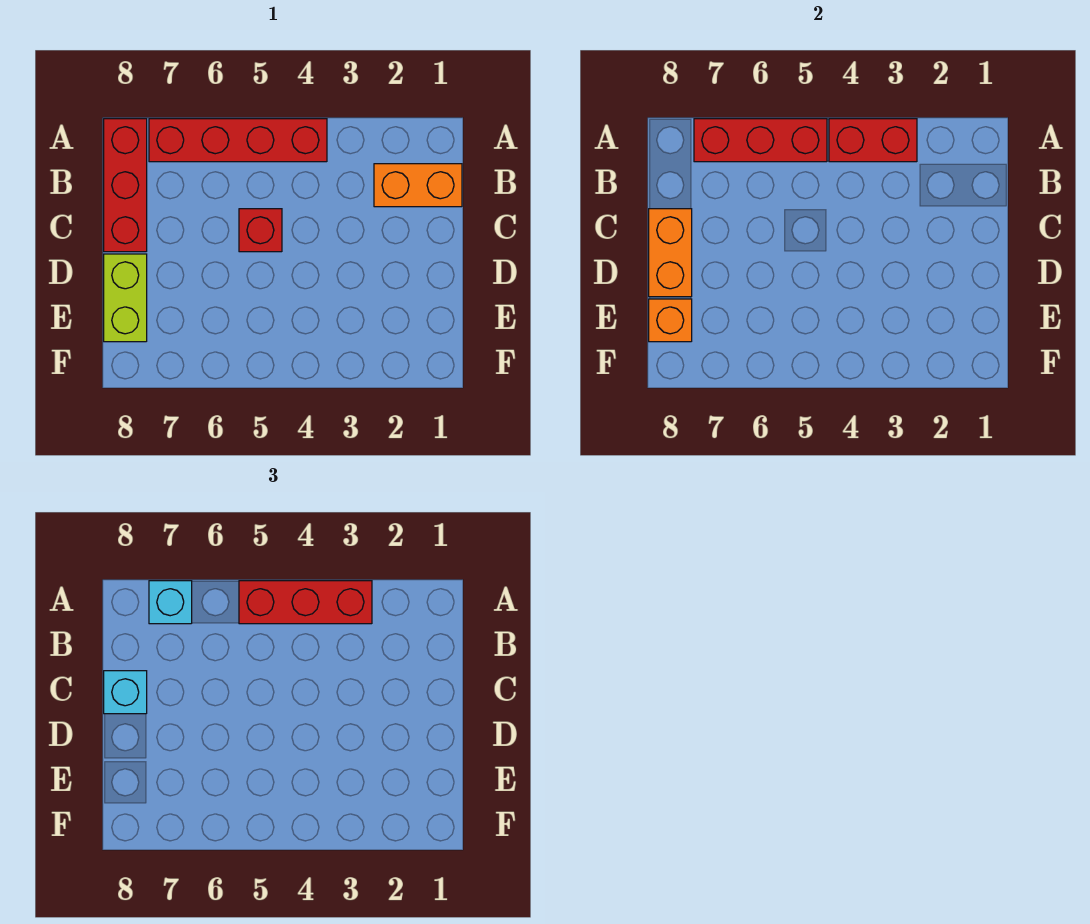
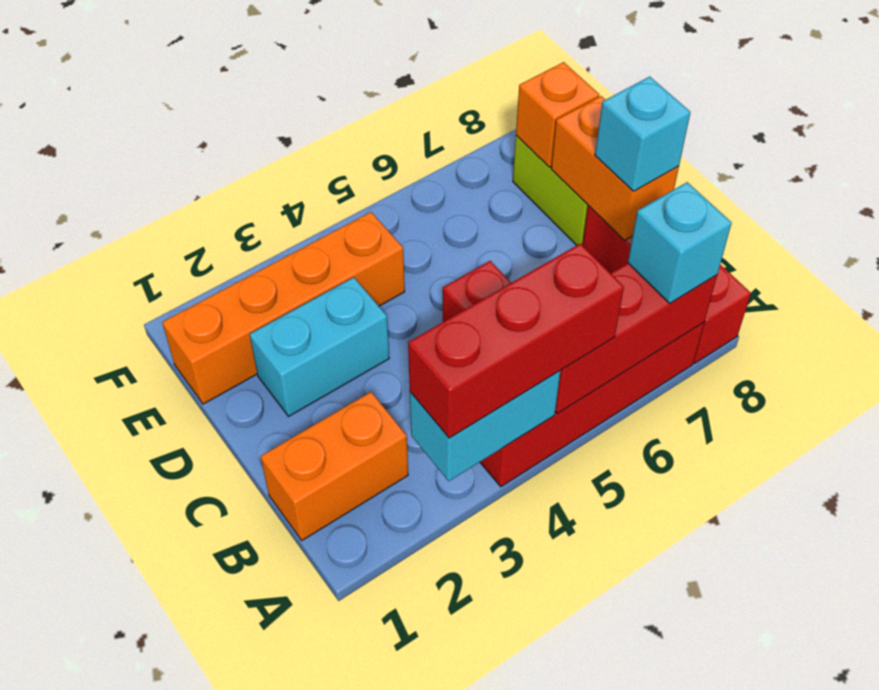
red 1x2 brick [829,119,917,162] -> cyan 1x2 brick [410,371,560,481]
none -> cyan 1x2 brick [250,277,389,417]
none -> orange 1x4 brick [162,212,405,404]

